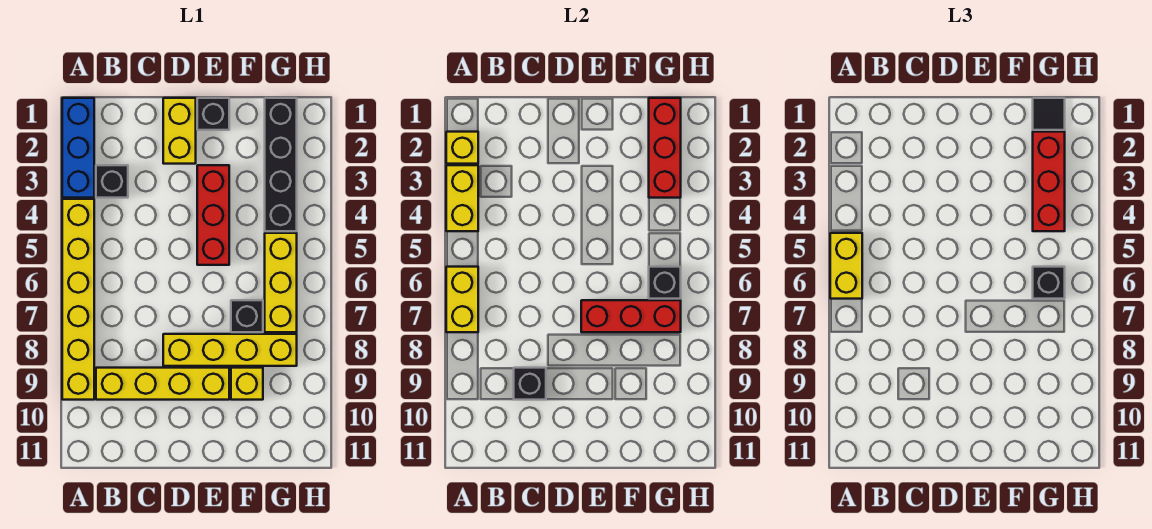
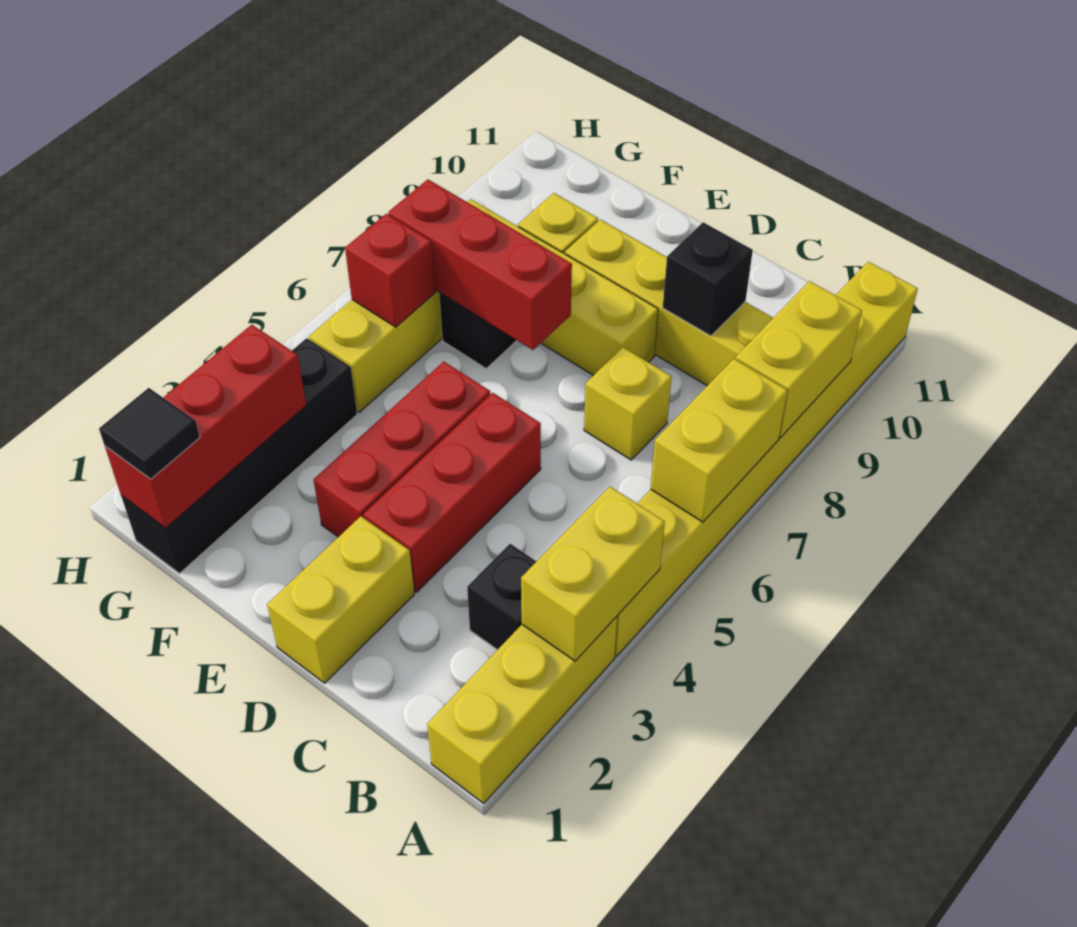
blue 1x3 brick [62,98,94,198] -> yellow 1x3 brick [427,616,617,803]
yellow 1x1 brick [446,132,478,164] -> yellow 1x1 brick moved to [584,347,672,460]
yellow 1x6 brick [62,199,94,400] -> yellow 1x8 brick [615,262,918,656]
yellow 1x2 brick [830,233,862,299] -> yellow 1x2 brick moved to [736,281,862,438]
black 1x1 brick [197,98,229,130] -> none
red 1x3 brick [1033,132,1065,231] -> red 1x3 brick moved to [363,393,541,592]
black 1x1 brick [649,267,681,299] -> red 1x1 brick [345,214,435,327]
black 1x1 brick [1033,267,1065,299] -> none

